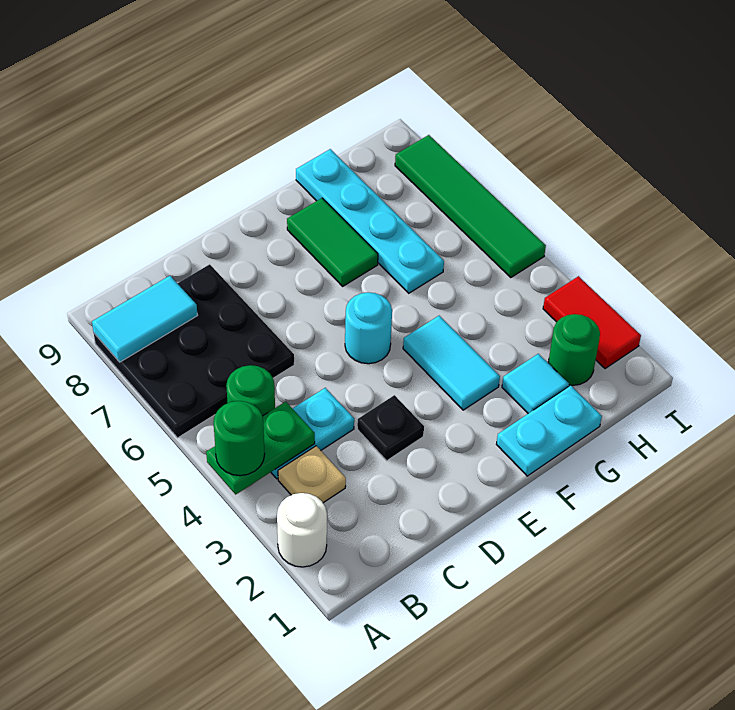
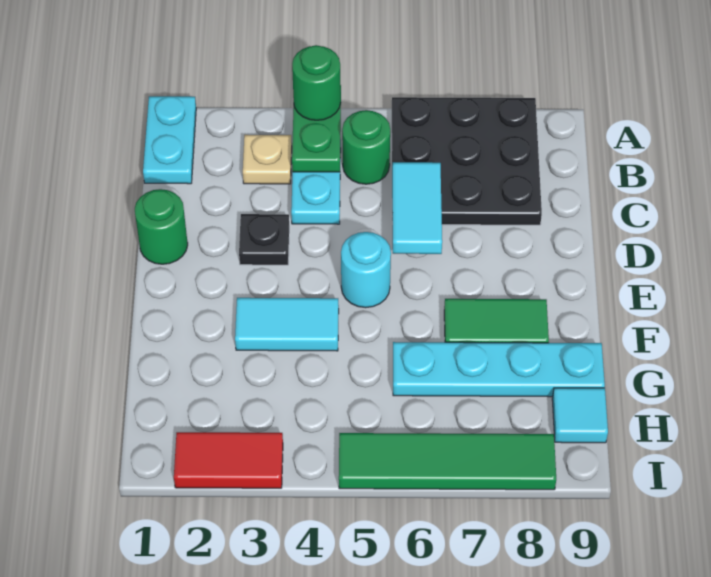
white 1x1 round brick [277,493,327,567] -> none
cyan 1x2 tile [92,276,198,362] -> cyan 1x2 tile moved to [392,162,442,254]
cyan 1x2 plate [496,385,602,476] -> cyan 1x2 plate moved to [143,96,196,184]
cyan 1x1 tile [502,354,569,413] -> cyan 1x1 tile moved to [552,388,608,443]
green 1x1 round brick [548,314,600,385] -> green 1x1 round brick moved to [135,189,188,264]

